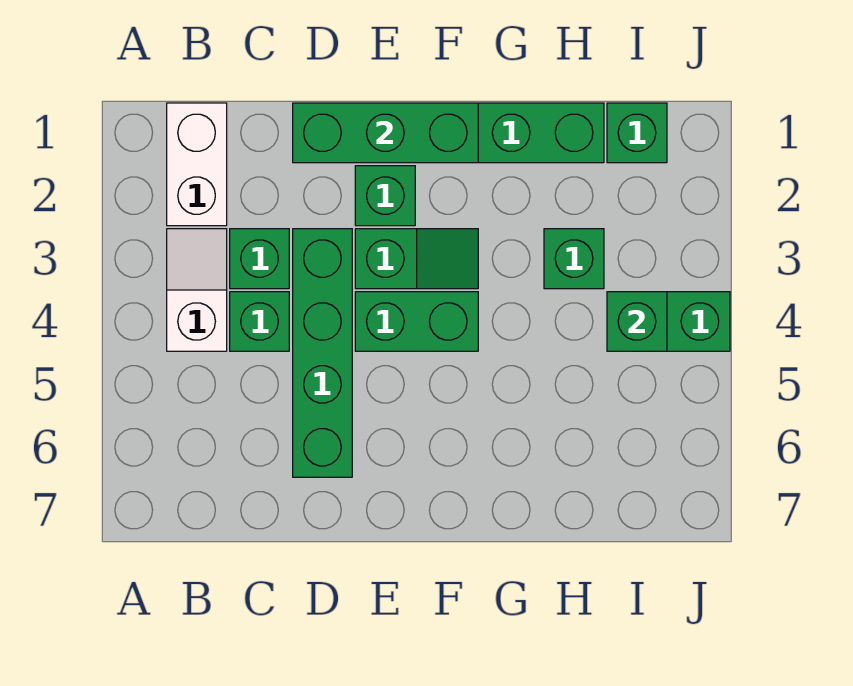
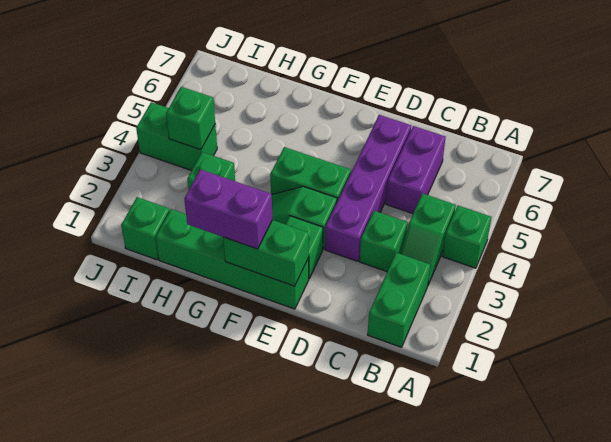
white 1x2 brick [167,103,227,226] -> green 1x2 brick [368,253,430,347]
white 1x2 slope [167,229,227,351] -> green 1x2 slope [400,194,456,284]
green 1x1 brick [230,292,289,351] -> green 1x1 brick moved to [442,206,491,268]
none -> purple 1x2 brick [386,126,446,214]
green 1x3 brick [293,103,478,163] -> green 1x2 brick [223,220,309,286]
green 1x4 brick [293,229,352,477] -> purple 1x4 brick [325,115,411,261]
none -> purple 1x2 brick [184,169,272,249]

